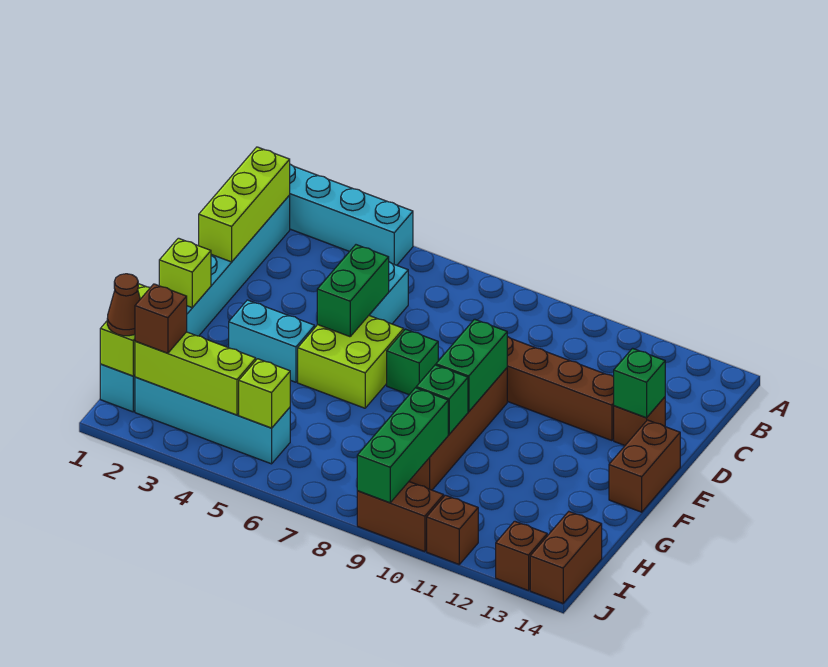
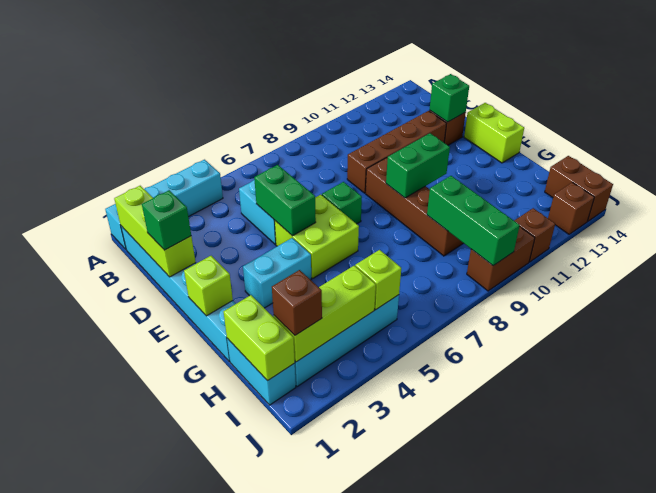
green 1x2 brick [436,319,507,411] -> green 1x2 brick turned to [386,133,450,198]
brown 1x2 brick [609,420,680,512] -> lime 1x2 brick [464,103,524,163]
green 1x1 brick [416,365,468,434] -> green 1x1 brick moved to [142,190,191,250]
brown 1x1 cone [107,274,140,336] -> none

